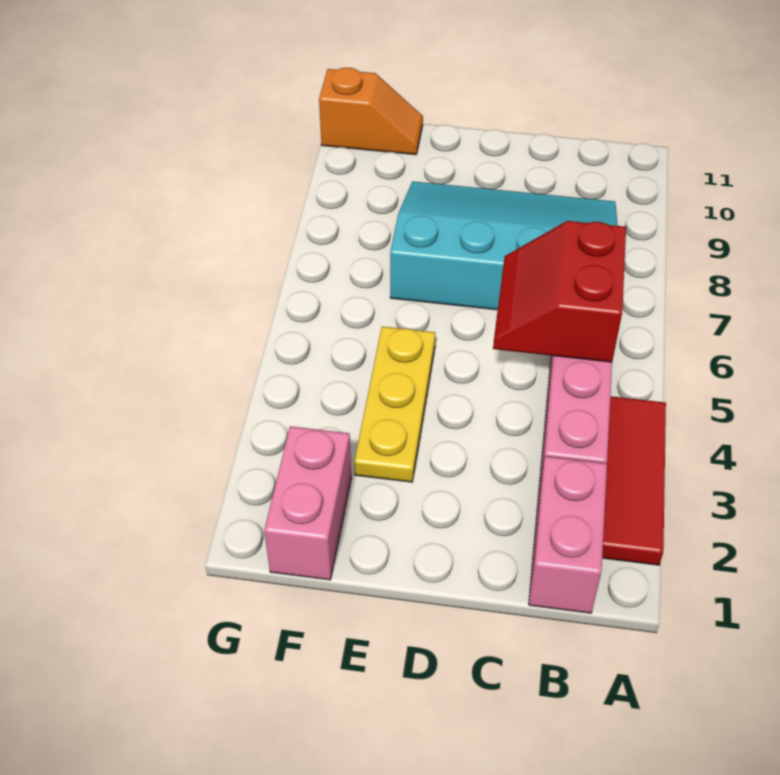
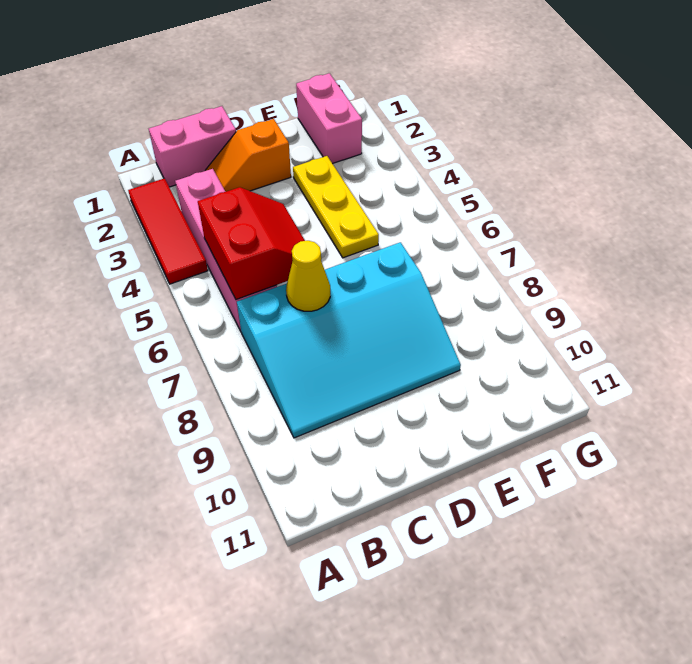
pink 1x2 brick [529,456,607,613] -> pink 1x2 brick turned to [149,106,236,187]
none -> yellow 1x1 cone [286,241,330,311]
orange 1x2 slope [319,68,423,155] -> orange 1x2 slope moved to [205,119,291,192]

